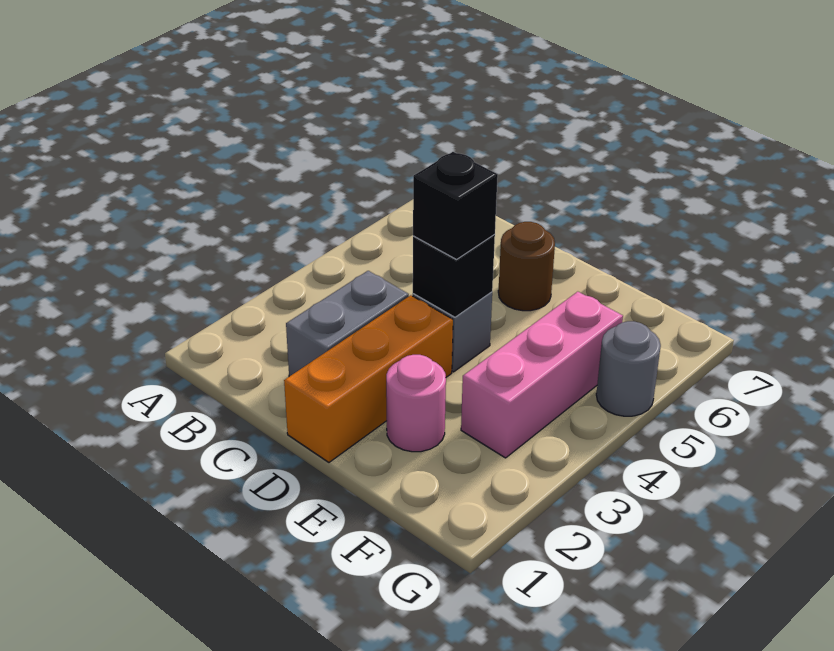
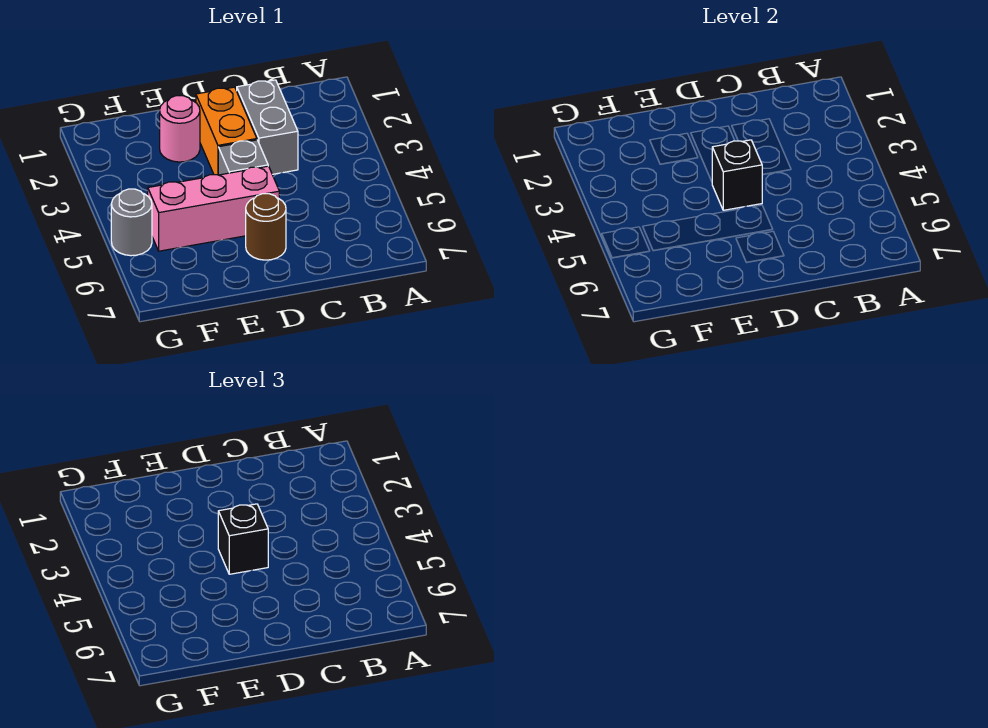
orange 1x3 brick [284,295,453,462] -> orange 1x2 brick [196,87,257,175]
pink 1x3 brick [461,292,623,458] -> pink 1x3 brick turned to [148,166,279,251]

